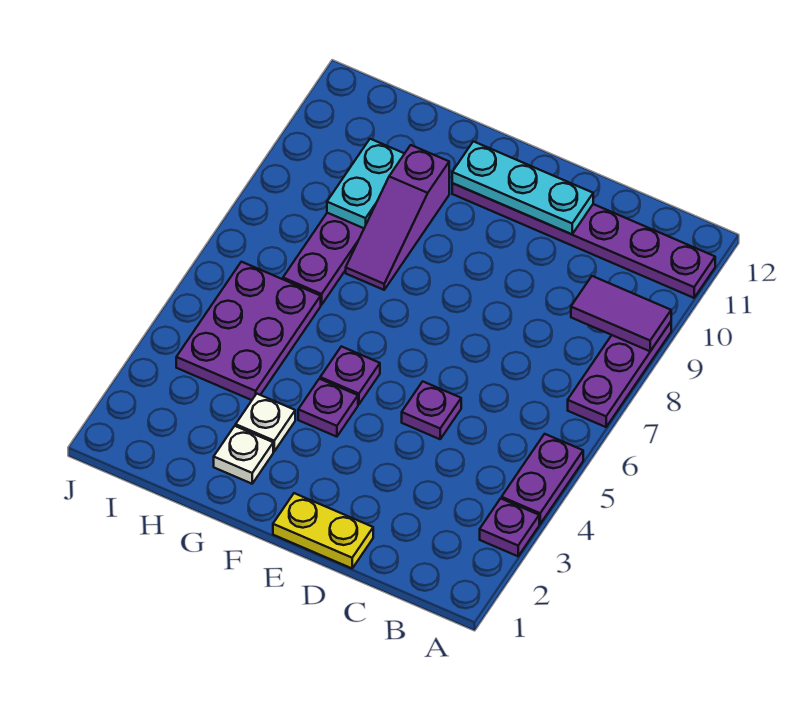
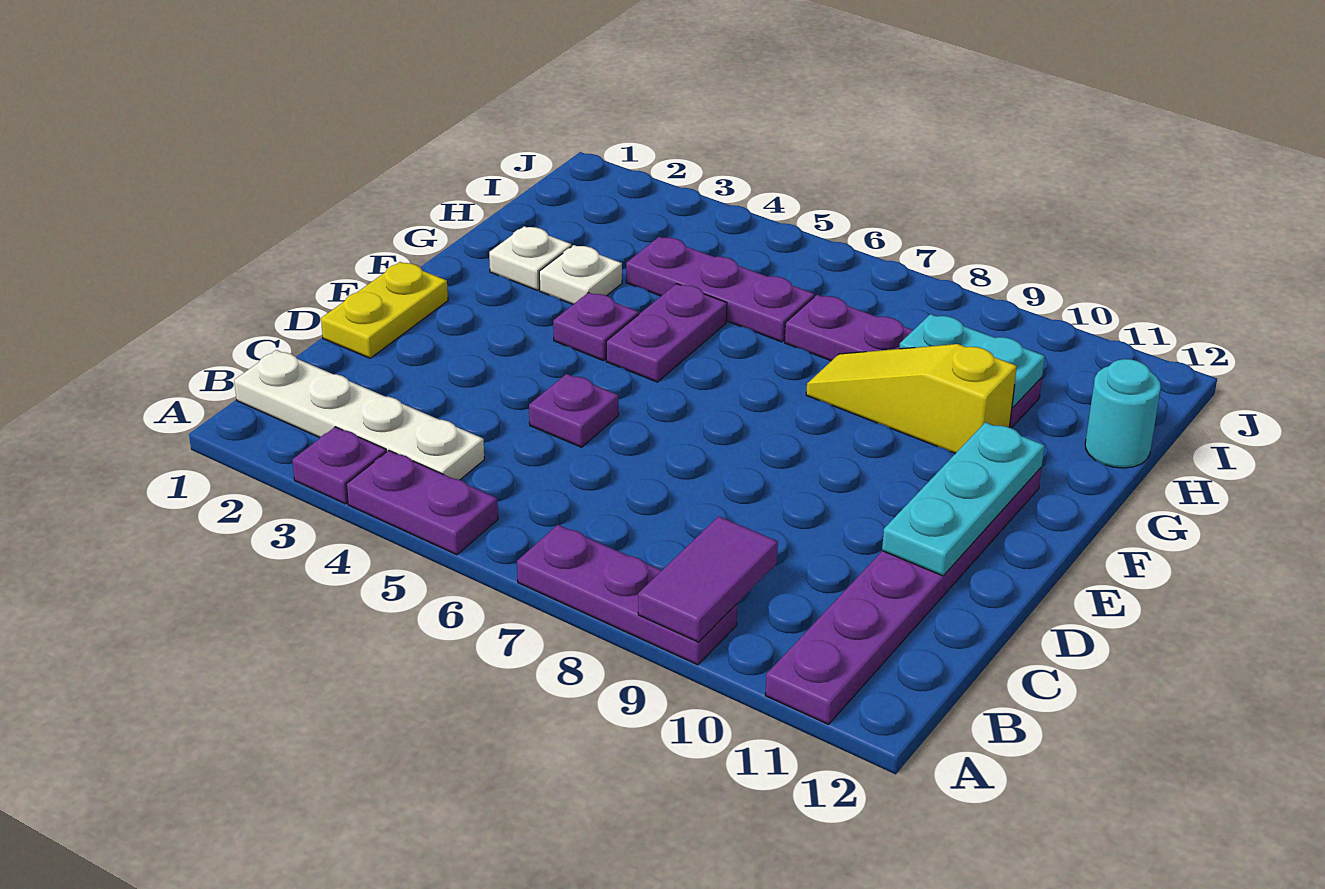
none -> white 1x4 plate [234,350,484,480]
purple 1x1 plate [320,346,380,404] -> purple 1x2 plate [606,284,727,382]
purple 1x3 slope [346,145,449,290] -> yellow 1x3 slope [806,344,1017,454]
purple 2x3 plate [176,262,321,400] -> purple 1x3 plate [626,237,814,342]
none -> cyan 1x1 round brick [1085,359,1161,468]

